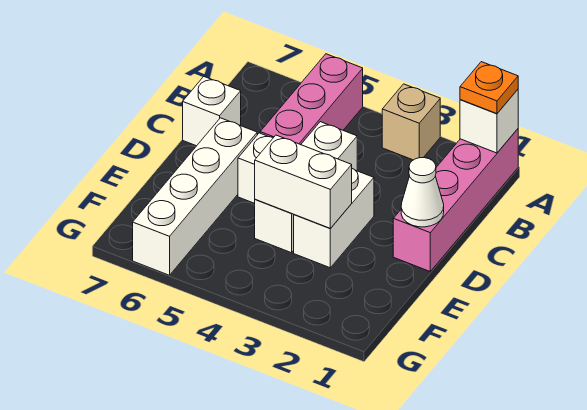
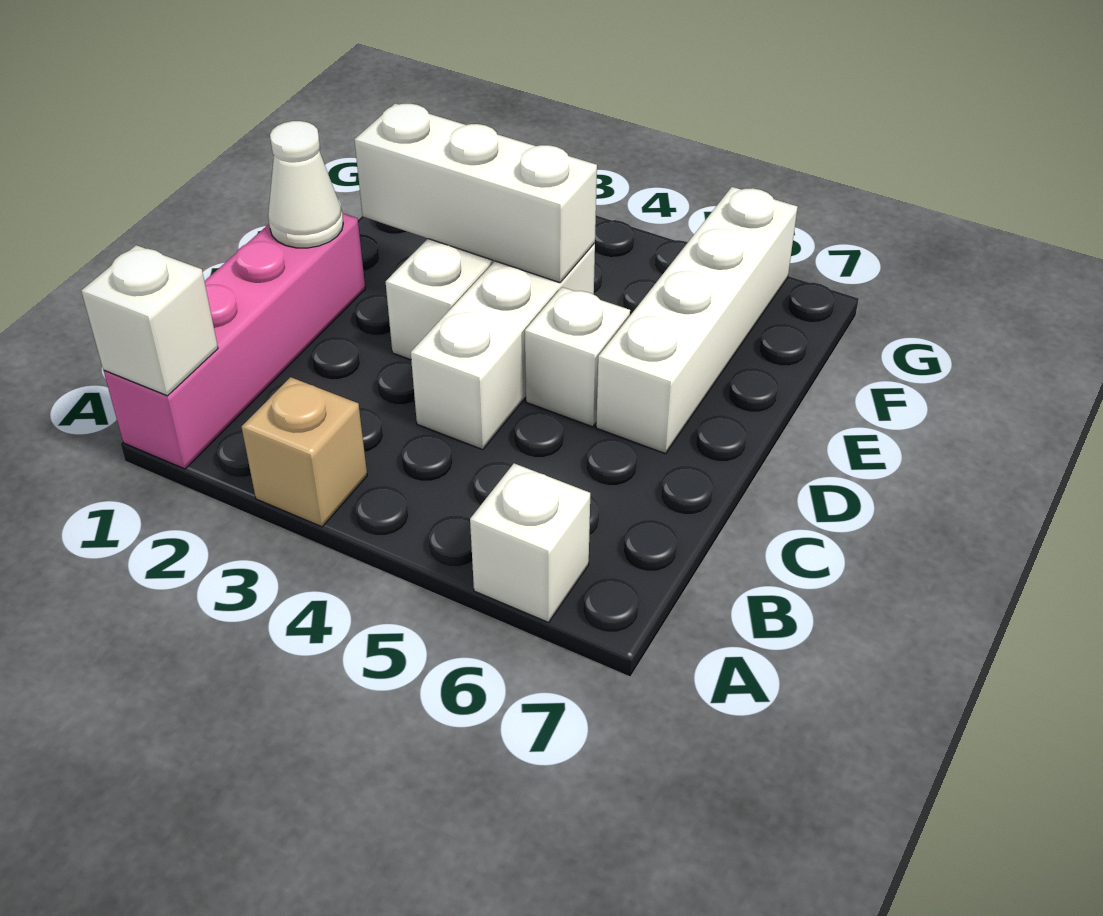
orange 1x1 plate [460,62,518,114] -> none
pink 1x3 brick [260,54,363,145] -> none
white 1x1 brick [183,77,241,146] -> white 1x1 brick moved to [470,463,590,622]
white 1x2 brick [255,135,352,228] -> white 1x3 brick [354,104,597,283]

